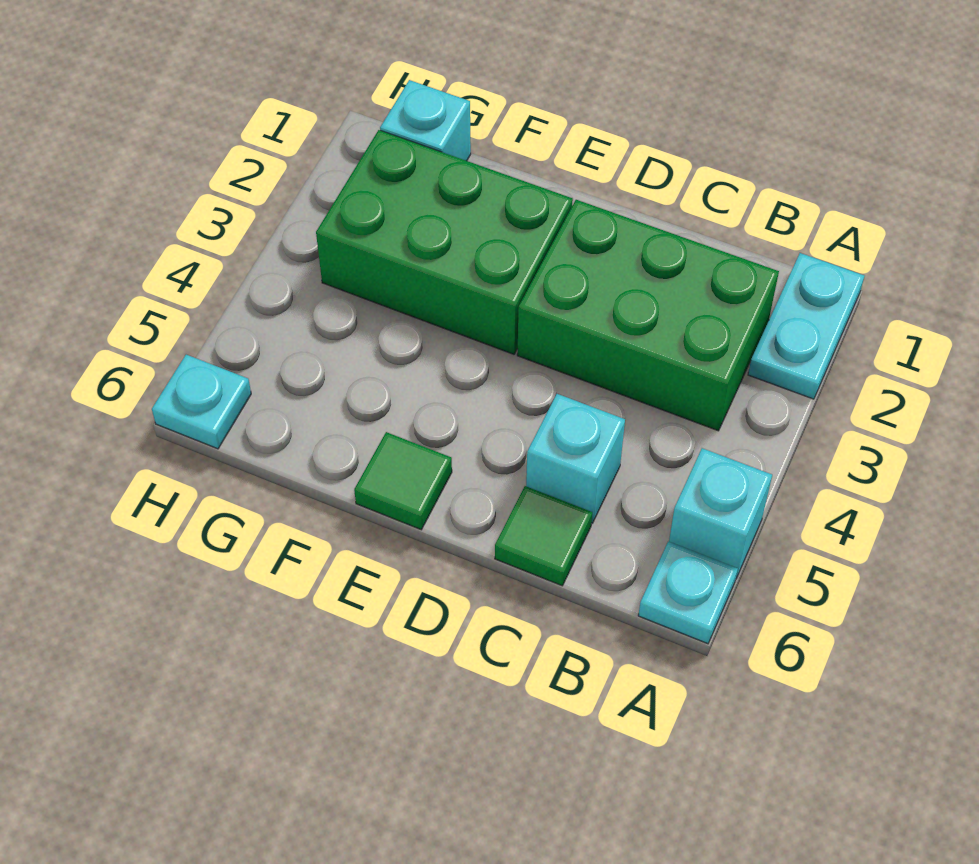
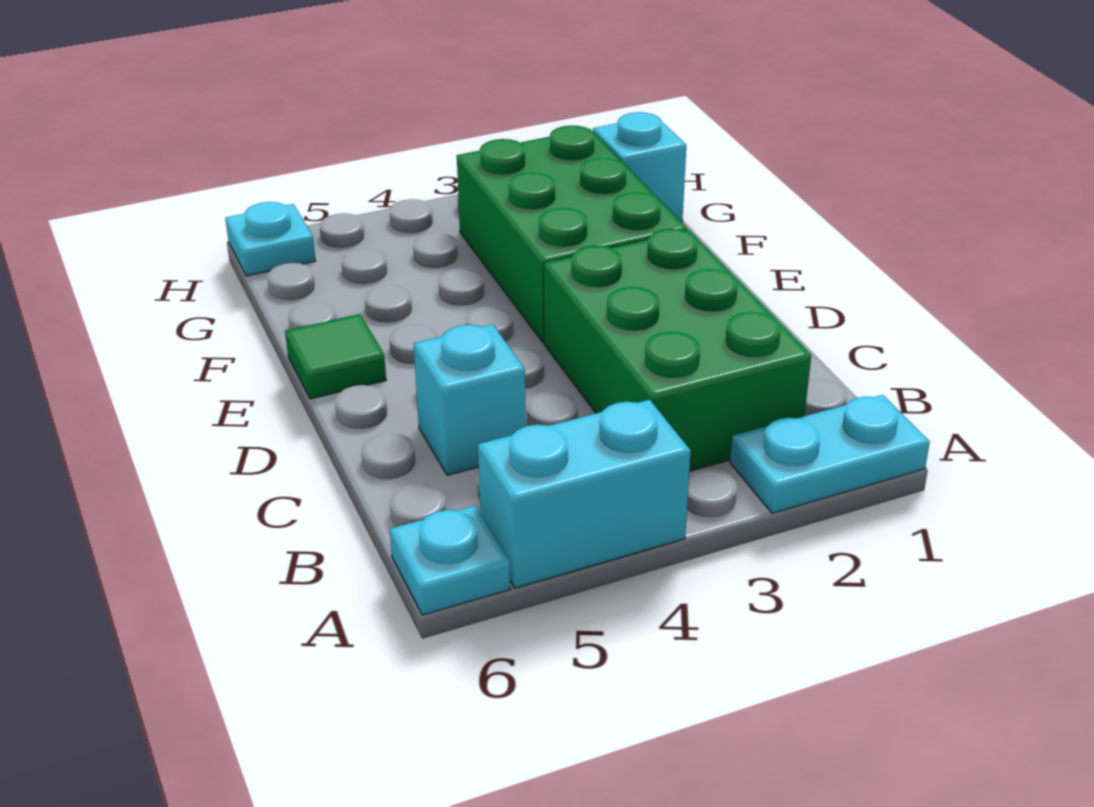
cyan 1x1 brick [669,448,772,578] -> cyan 1x2 brick [478,400,691,588]
green 1x1 tile [495,486,592,586] -> none

